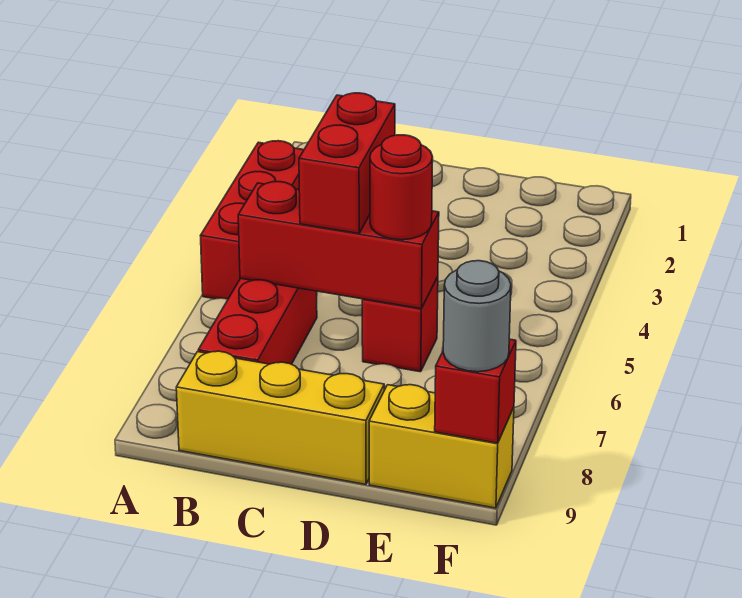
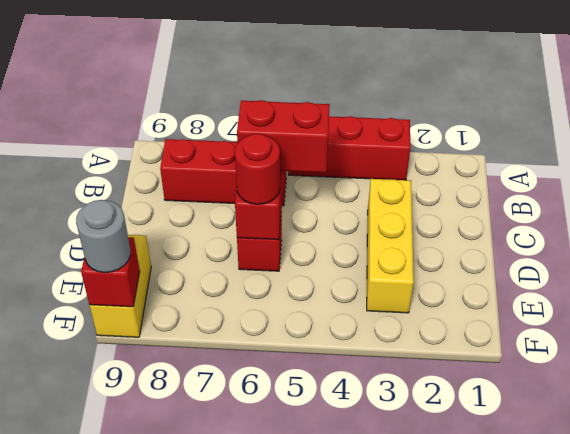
yellow 1x3 brick [176,351,384,484] -> yellow 1x3 brick moved to [367,179,414,313]

